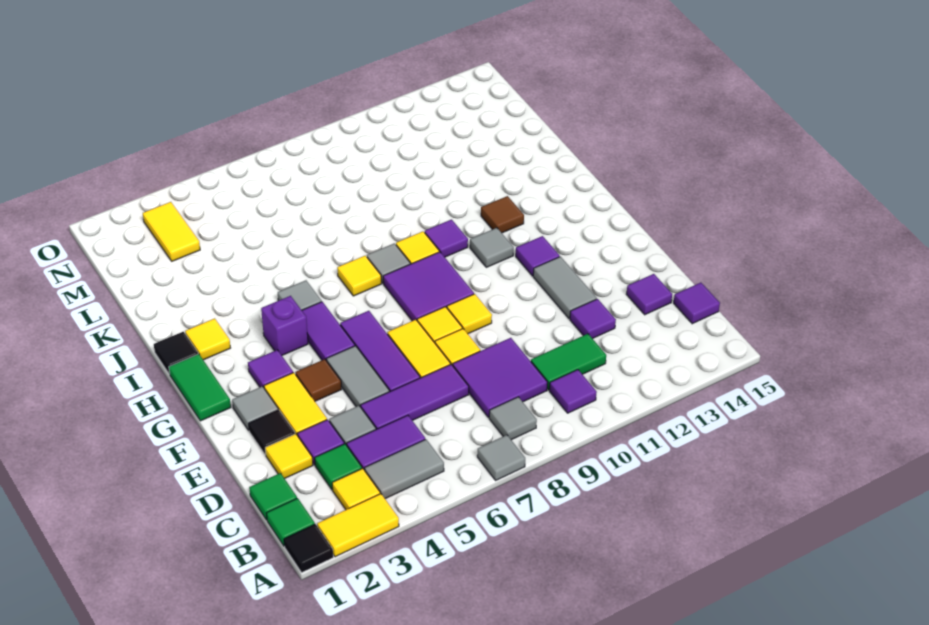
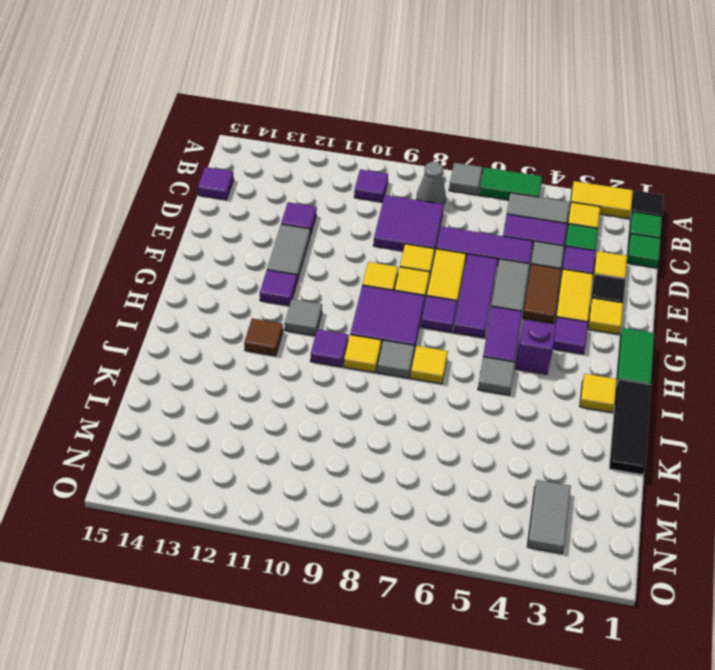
grey 1x1 tile [489,397,537,440] -> grey 1x1 cone [417,162,446,204]
green 1x2 tile [531,334,606,390] -> green 1x2 tile moved to [479,167,542,200]
purple 1x1 tile [626,274,672,315] -> purple 1x1 tile moved to [421,296,457,332]
grey 1x1 tile [232,386,278,430] -> yellow 1x1 tile [588,298,623,334]
brown 1x1 tile [295,359,342,401] -> brown 1x2 tile [523,264,561,324]
black 1x1 tile [154,332,198,374] -> black 1x3 tile [609,379,651,475]
yellow 1x2 tile [143,202,200,261] -> grey 1x2 tile [527,480,571,553]

